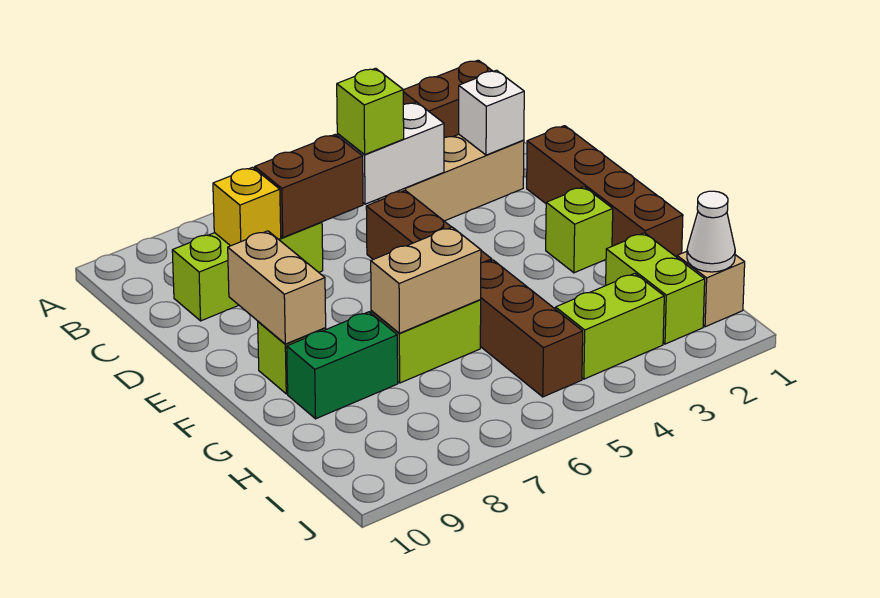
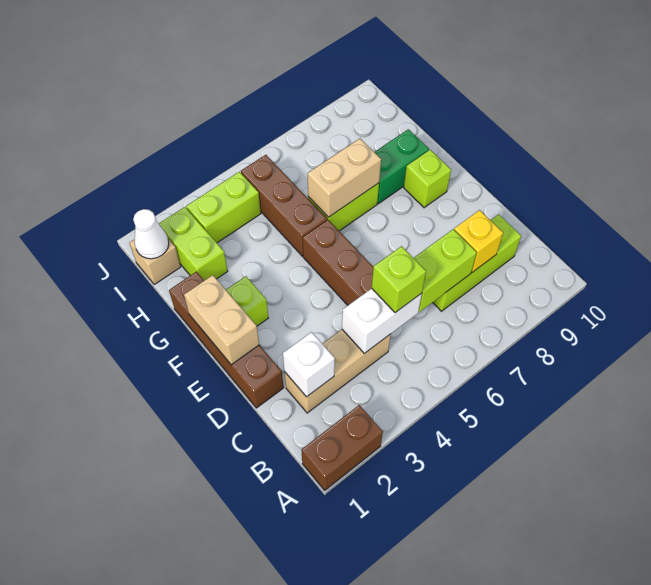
brown 1x2 brick [255,135,363,237] -> lime 1x2 brick [414,229,477,312]
tan 1x2 brick [228,231,326,344] -> tan 1x2 brick moved to [184,275,259,365]

